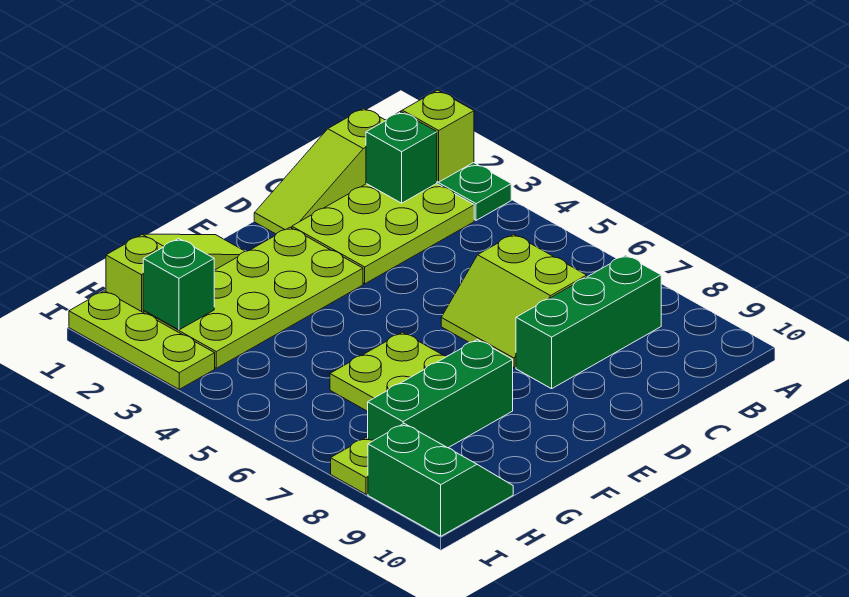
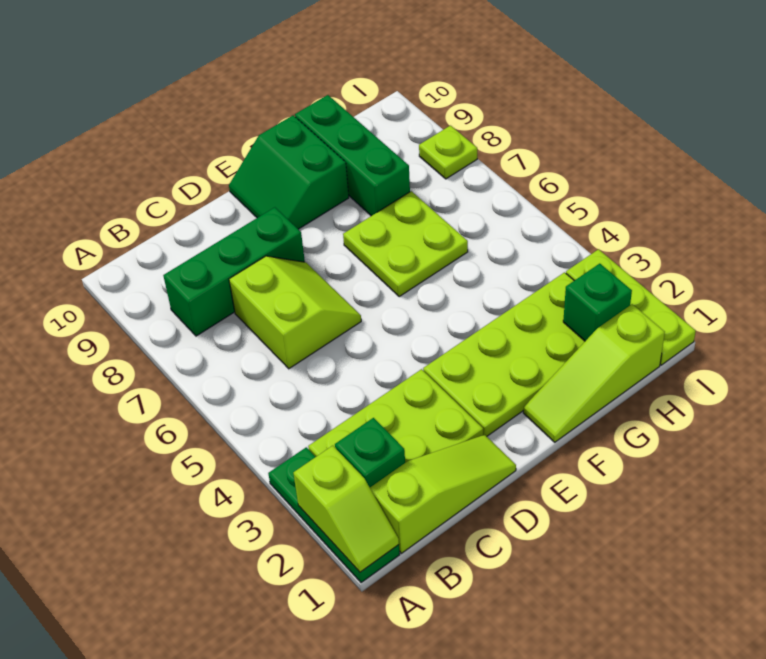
green 1x3 brick [368,340,513,448] -> green 1x3 brick turned to [295,95,410,216]
green 2x2 slope [368,424,513,536] -> green 2x2 slope moved to [229,115,349,229]

